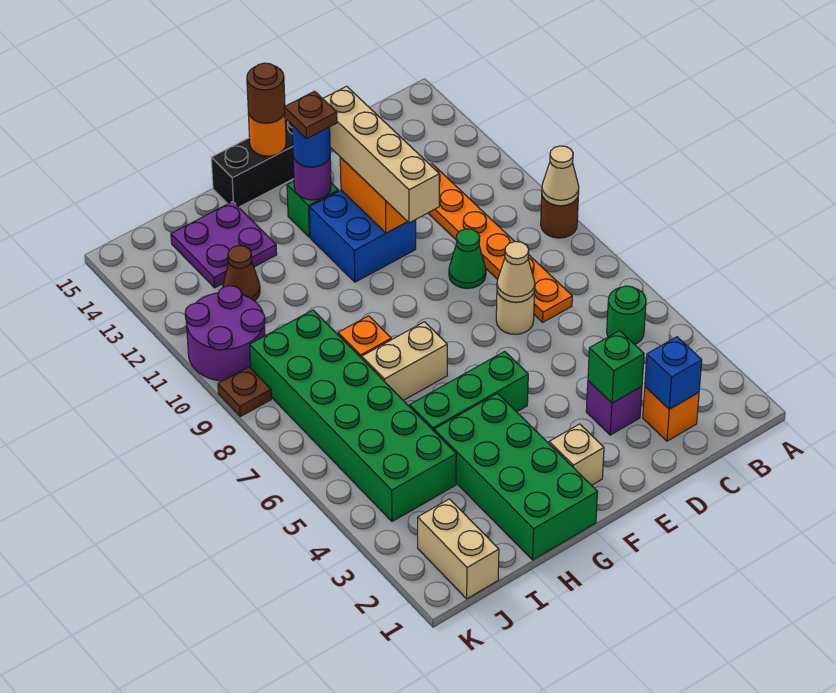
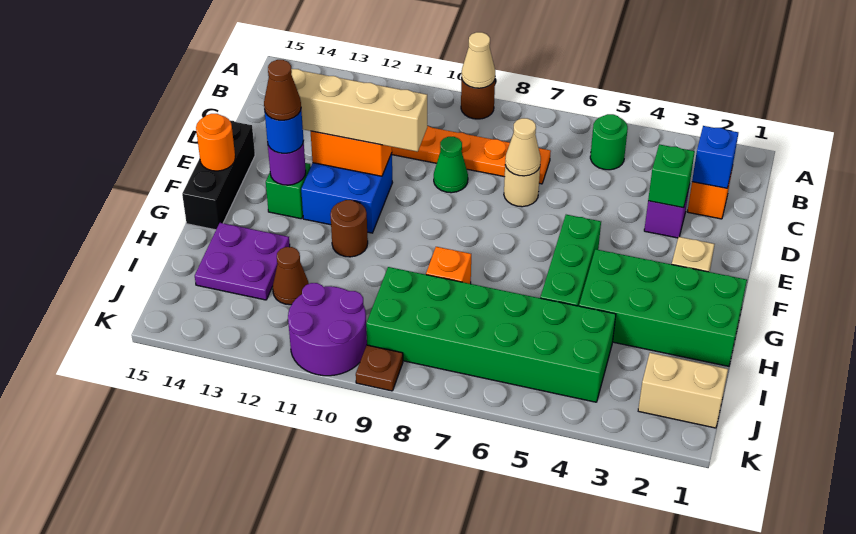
brown 1x1 plate [284,91,337,138] -> brown 1x1 cone [264,60,301,120]
brown 1x1 round brick [247,63,285,123] -> brown 1x1 round brick moved to [330,200,368,257]
tan 1x2 brick [362,322,447,400] -> none

